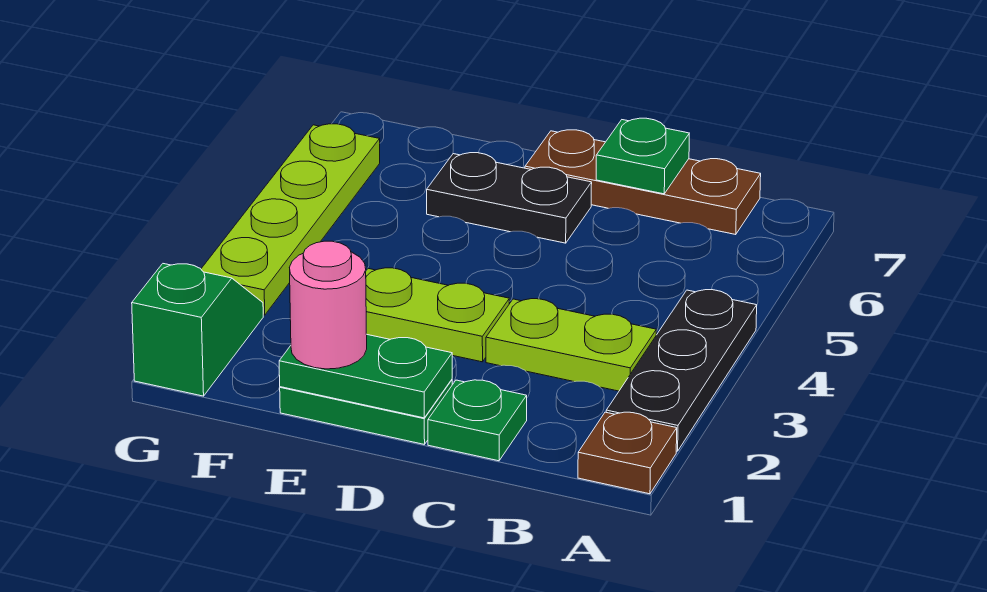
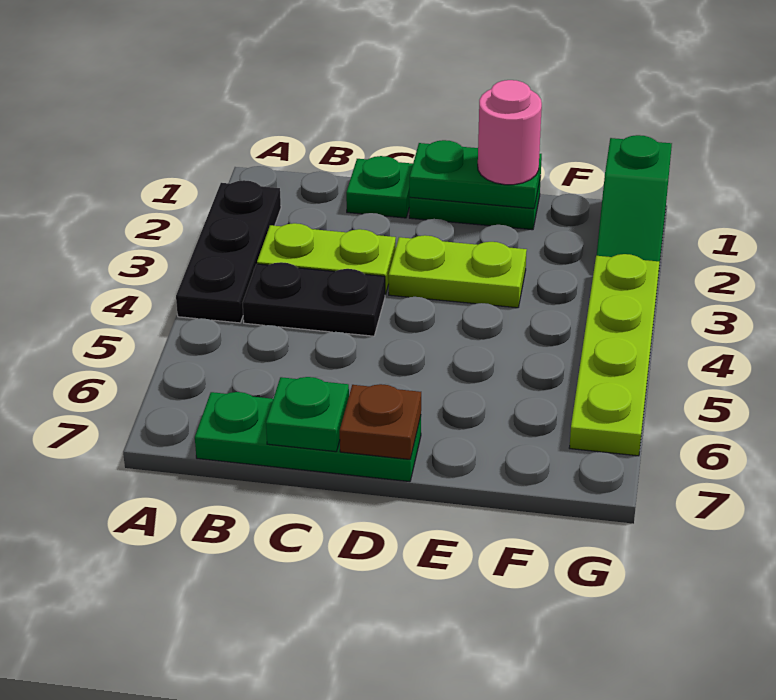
brown 1x1 plate [578,412,677,494] -> brown 1x1 plate moved to [340,384,421,459]
brown 1x3 plate [525,130,761,235] -> green 1x3 plate [195,392,421,482]
black 1x2 plate [427,153,592,243] -> black 1x2 plate moved to [243,262,385,336]

